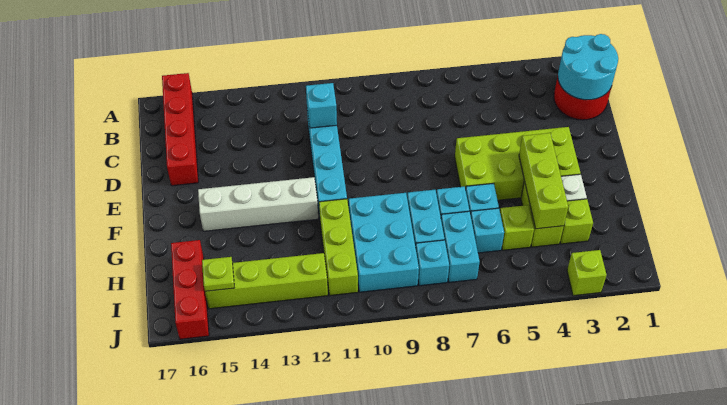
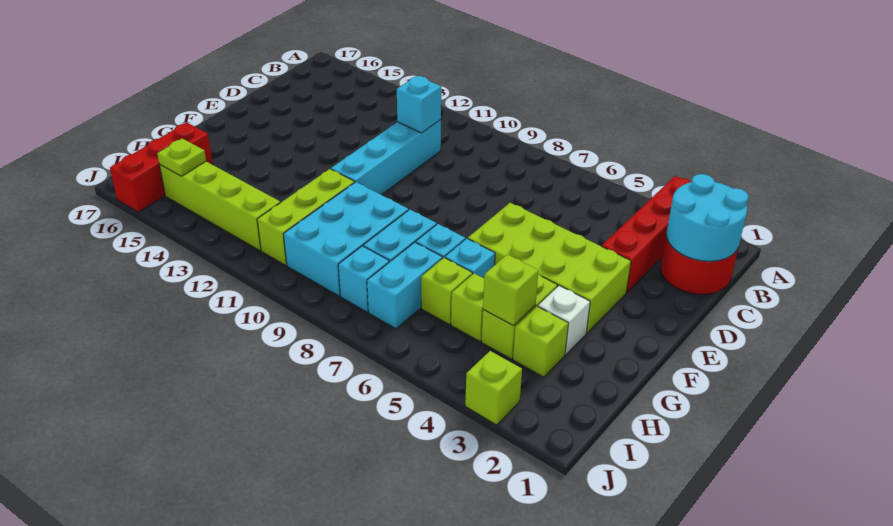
red 1x4 brick [162,73,198,186] -> red 1x4 brick moved to [602,176,691,292]
lime 1x3 brick [519,133,568,229] -> lime 1x1 brick [483,254,539,325]
white 1x4 brick [198,177,318,231] -> none
cyan 1x1 brick [471,208,504,253] -> lime 1x1 brick [421,258,473,325]

